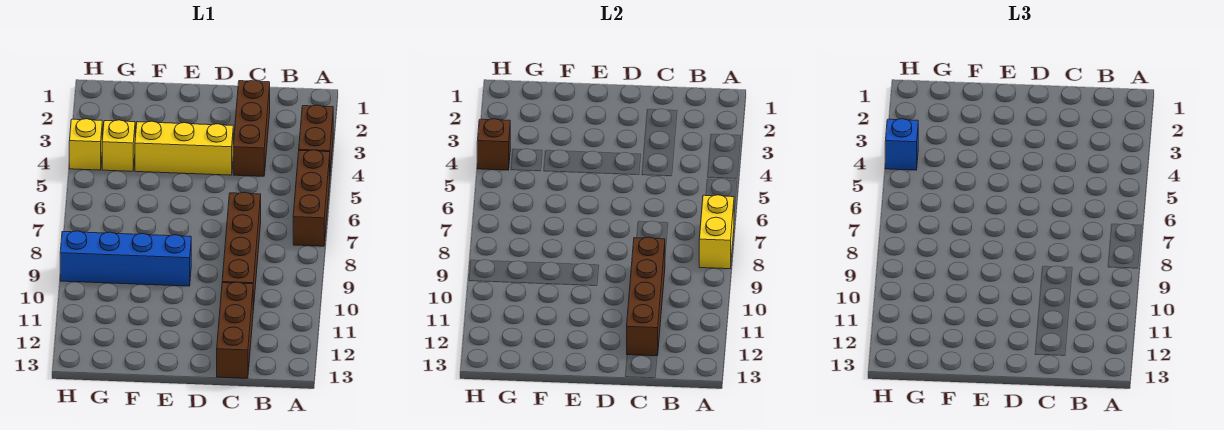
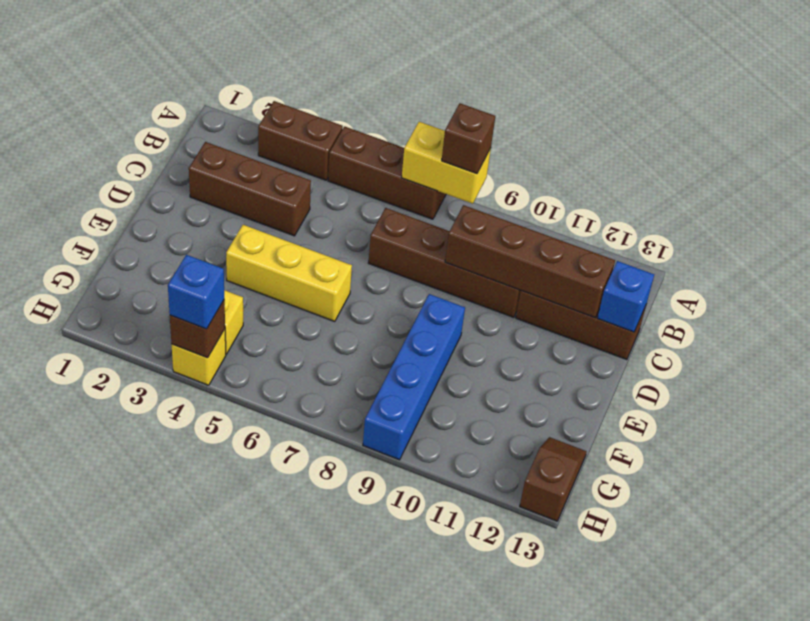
none -> brown 1x1 brick [442,103,495,174]
none -> blue 1x1 brick [597,261,654,332]
yellow 1x3 brick [135,121,233,175] -> yellow 1x3 brick turned to [226,225,352,322]
none -> brown 1x2 slope [520,437,587,521]

